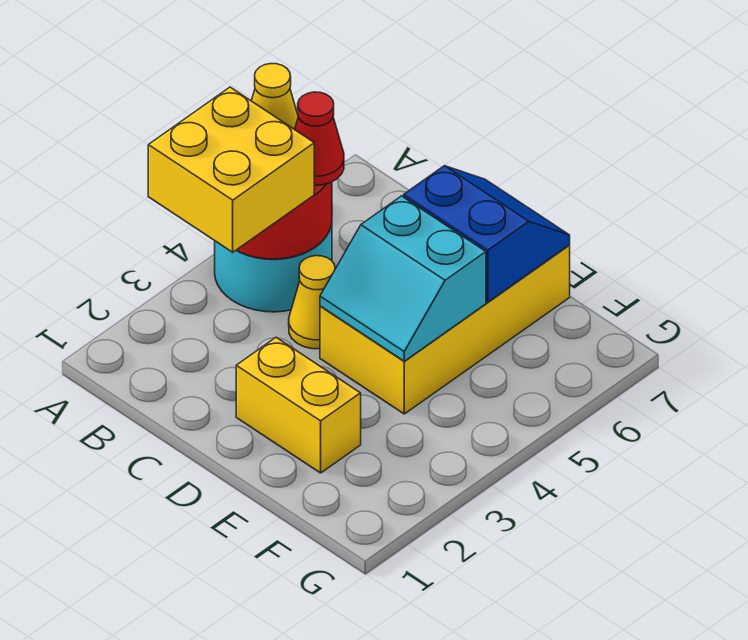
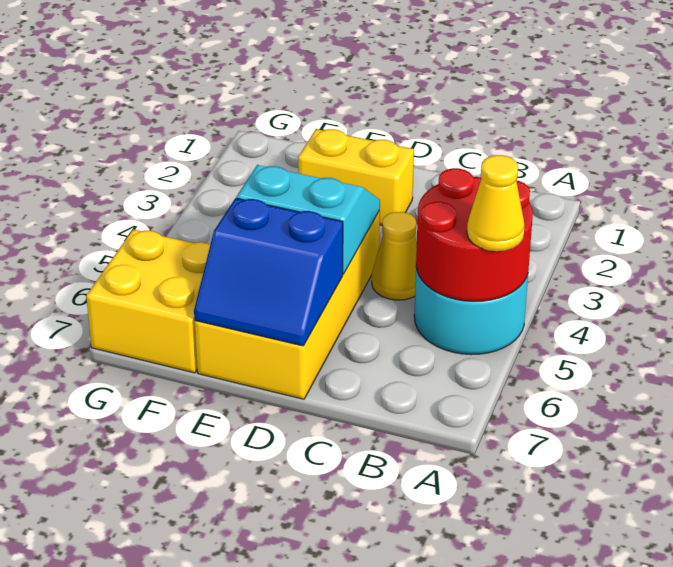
yellow 2x2 brick [148,87,314,252] -> yellow 2x2 brick moved to [86,229,210,373]
red 1x1 cone [295,92,344,185] -> none

